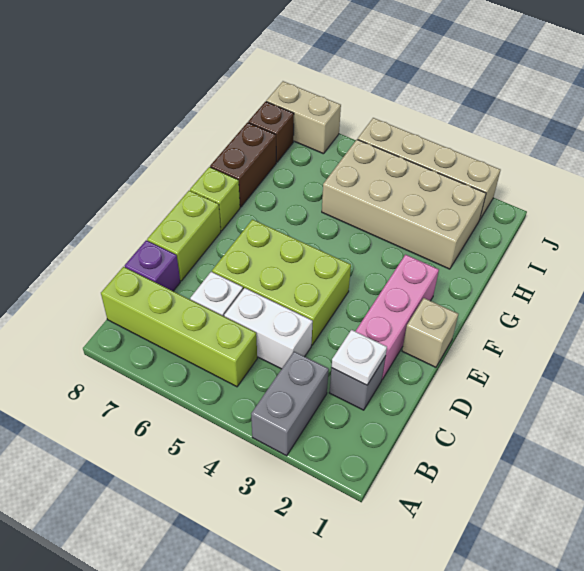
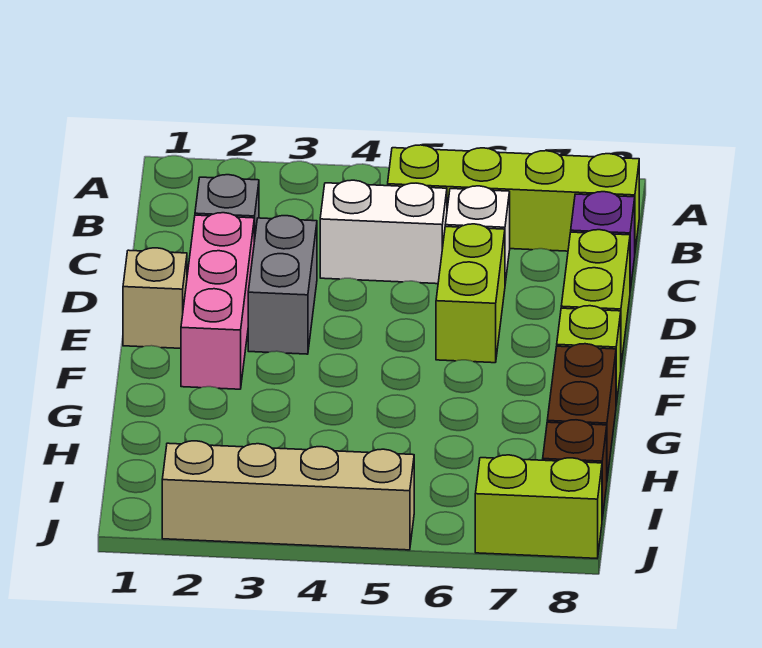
grey 1x2 brick [251,352,329,456] -> grey 1x2 brick moved to [248,216,317,354]
white 1x1 plate [332,330,387,385] -> none
lime 2x3 brick [212,219,351,345] -> lime 1x2 brick [436,224,505,363]
tan 2x4 brick [322,139,486,269] -> none
tan 1x2 brick [266,81,341,154] -> lime 1x2 brick [475,455,602,558]

